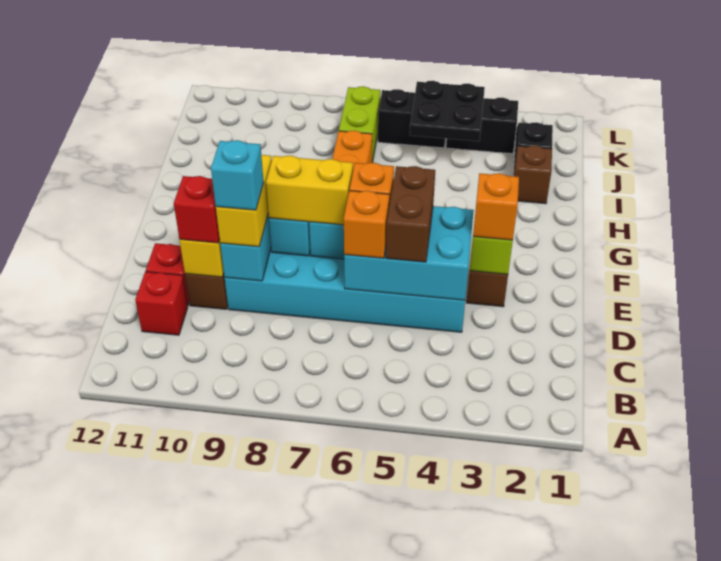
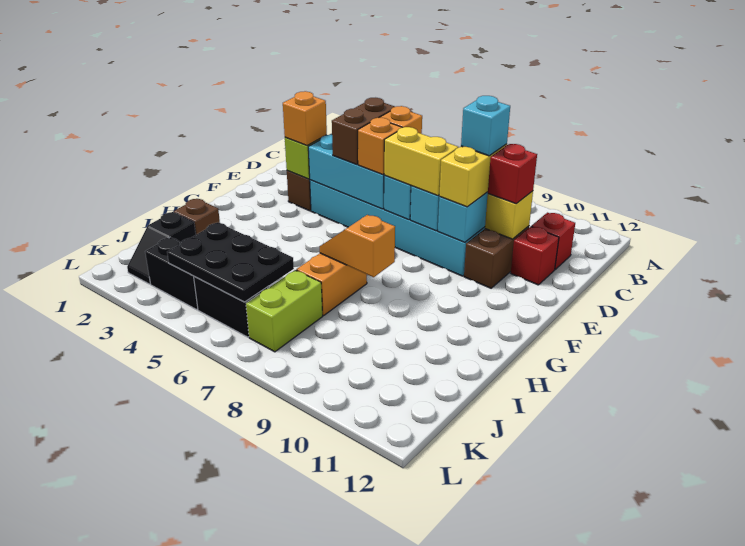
none -> orange 1x2 slope [320,215,395,277]
black 2x2 plate [410,81,485,141] -> black 2x3 plate [167,222,294,302]

